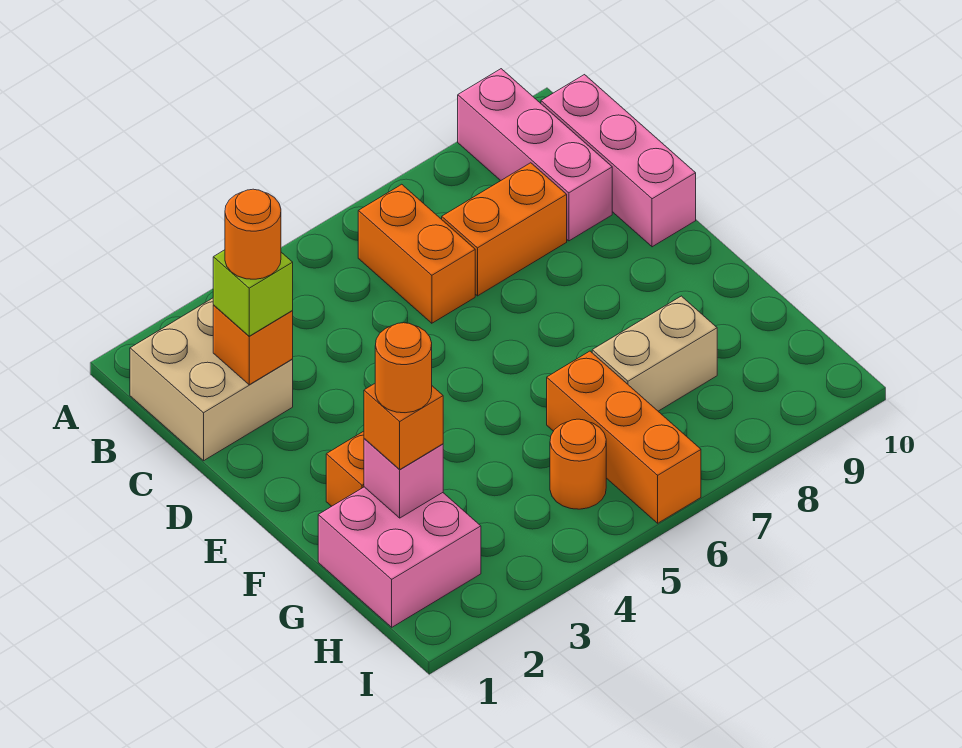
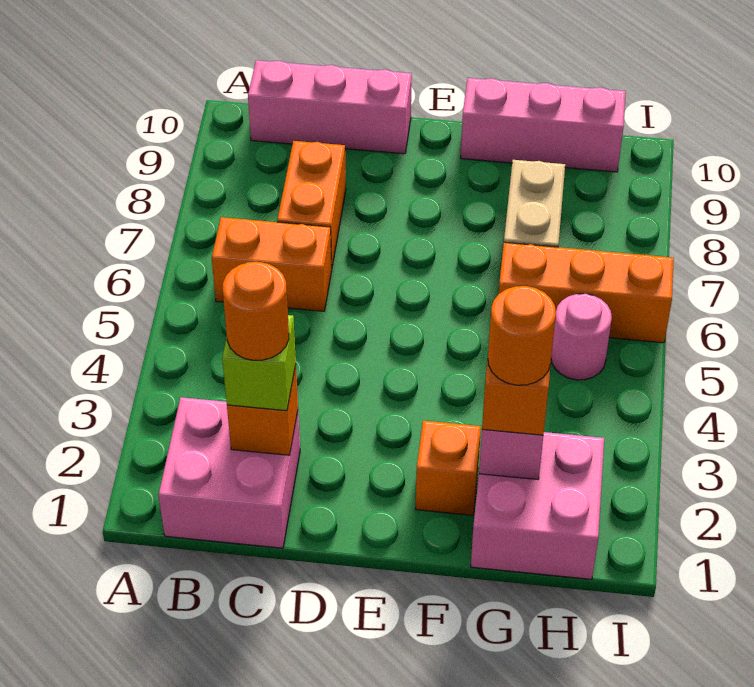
pink 1x3 brick [458,69,612,241] -> pink 1x3 brick moved to [461,78,626,172]
tan 2x2 brick [130,298,293,461] -> pink 2x2 brick [158,397,300,548]
orange 1x1 round brick [550,419,606,509] -> pink 1x1 round brick [551,294,612,380]

